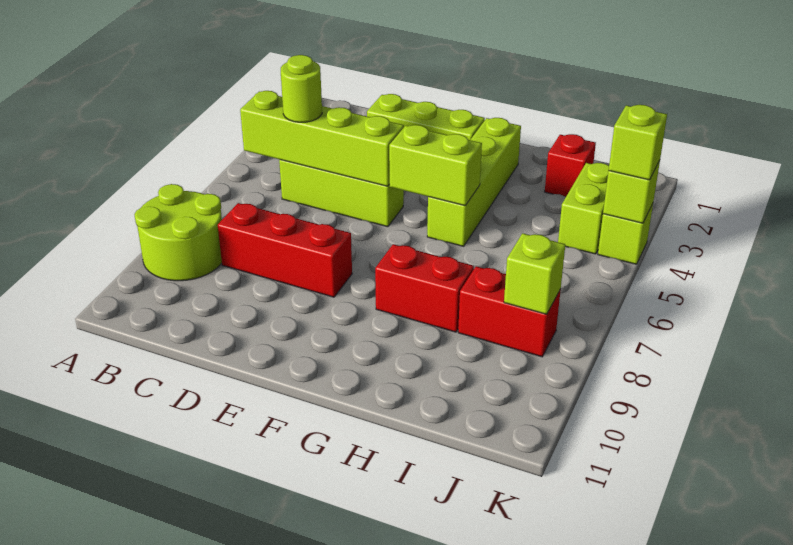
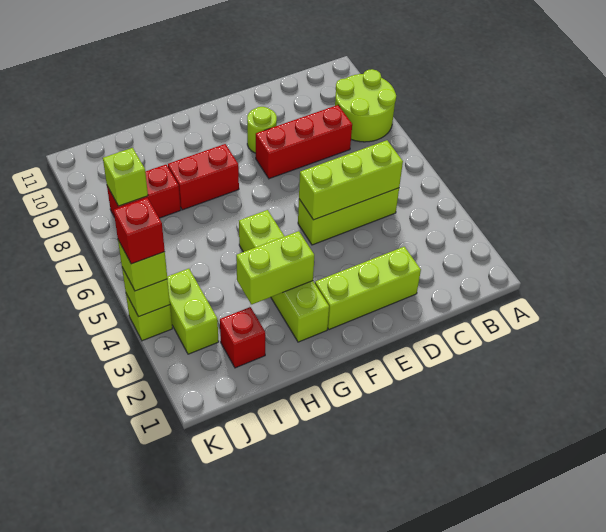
lime 1x4 brick [240,91,404,186] -> lime 1x3 brick [299,140,403,220]
lime 1x1 round brick [281,55,322,122] -> lime 1x1 round brick moved to [247,107,277,153]
lime 1x2 brick [389,125,482,206] -> lime 1x2 brick moved to [236,231,314,305]
none -> red 1x1 brick [114,198,165,264]

